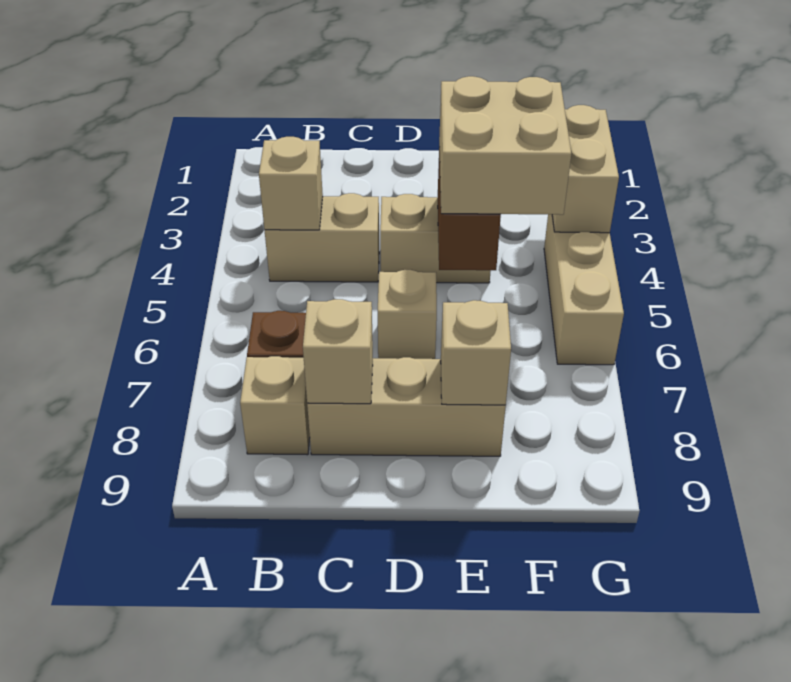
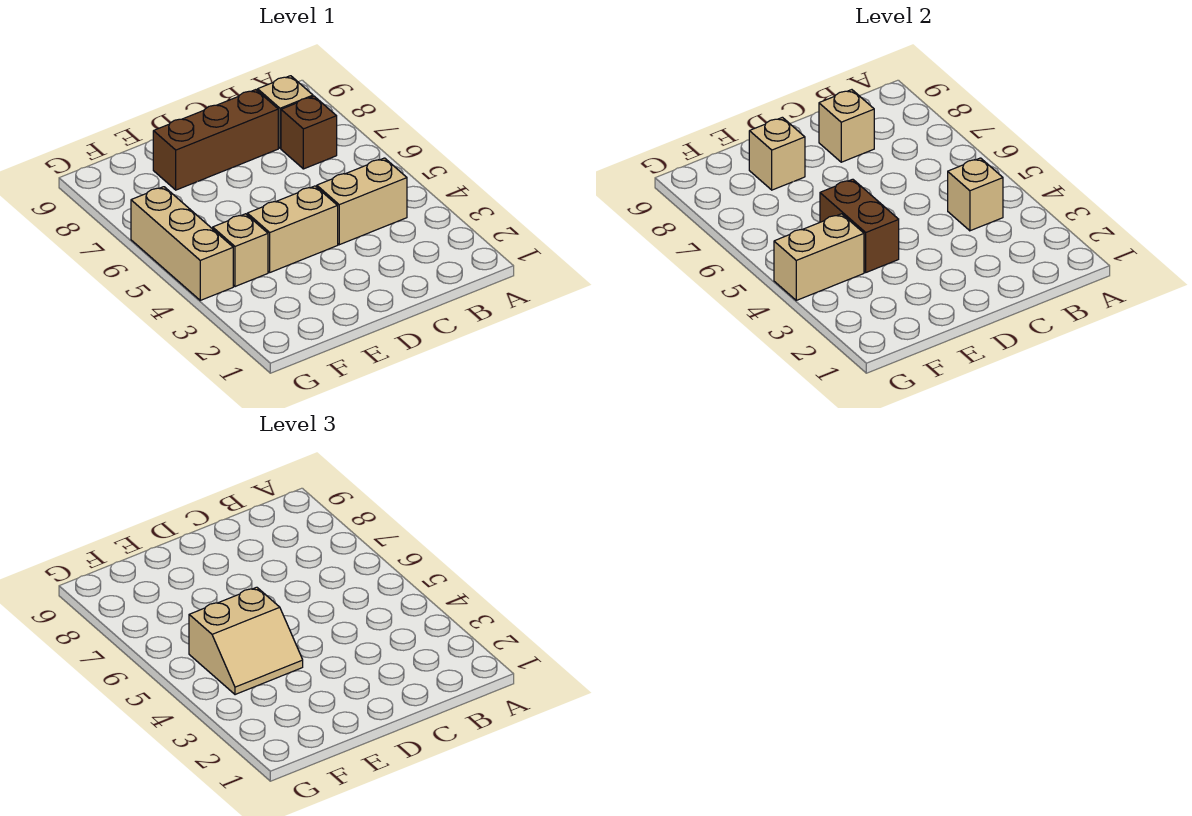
tan 1x3 brick [307,357,506,456] -> brown 1x3 brick [153,90,278,190]
tan 1x1 brick [378,270,437,359] -> tan 1x1 brick moved to [213,214,268,287]
tan 2x2 brick [439,76,571,215] -> tan 2x2 slope [189,587,303,695]
tan 1x2 brick [552,105,619,233] -> tan 1x2 brick turned to [774,214,864,300]

